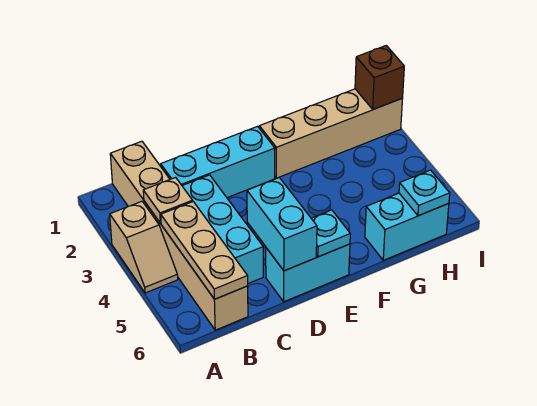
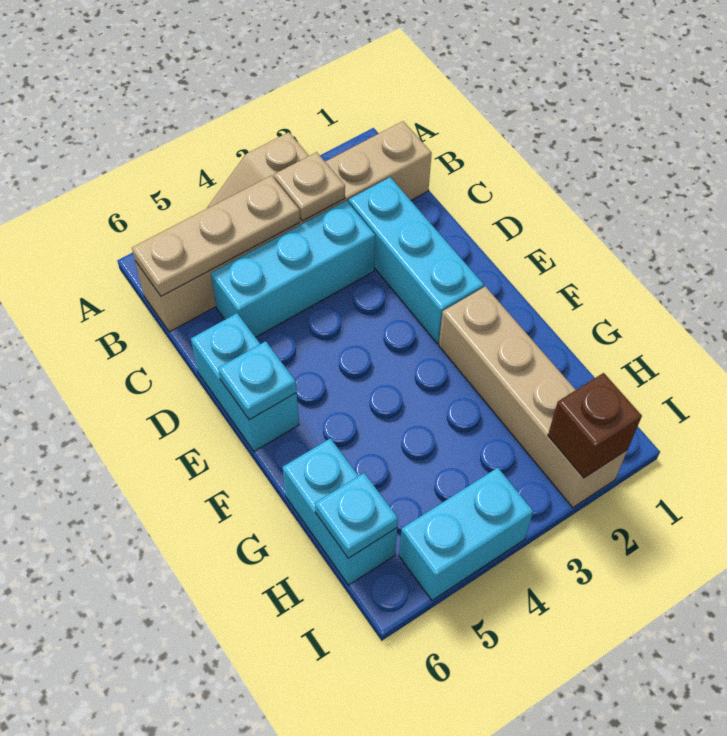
cyan 1x2 brick [247,178,317,271] -> cyan 1x2 brick moved to [399,468,533,600]

